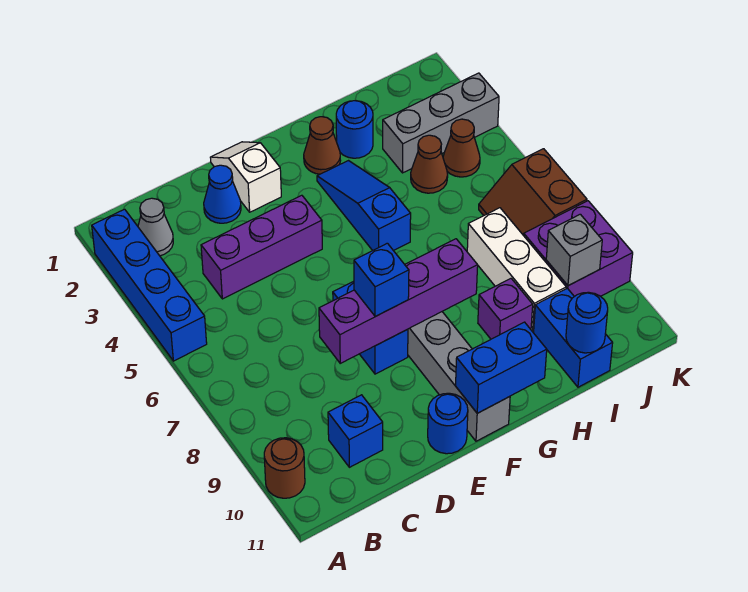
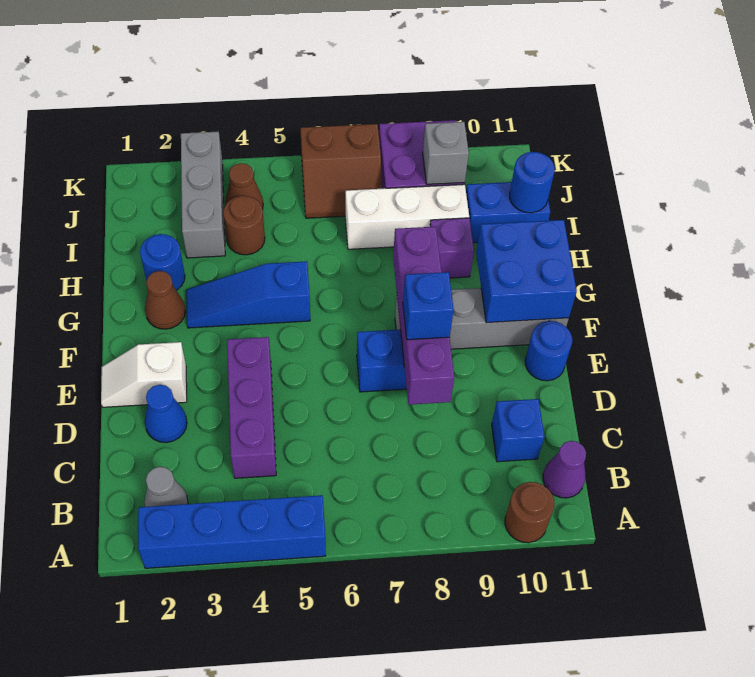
none -> purple 1x1 cone [543,441,586,498]
blue 1x2 brick [456,322,547,413] -> blue 2x2 brick [476,220,577,323]
brown 1x1 cone [411,135,448,193] -> brown 1x1 round brick [223,196,265,255]

